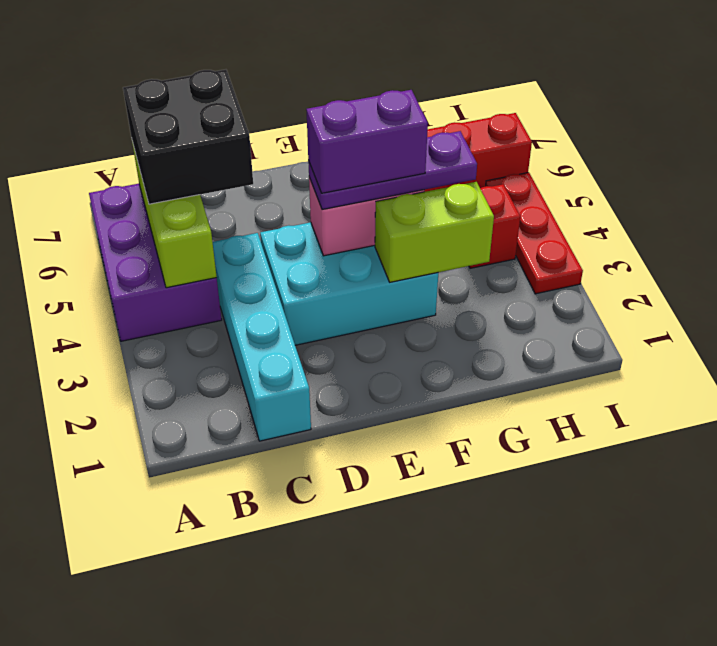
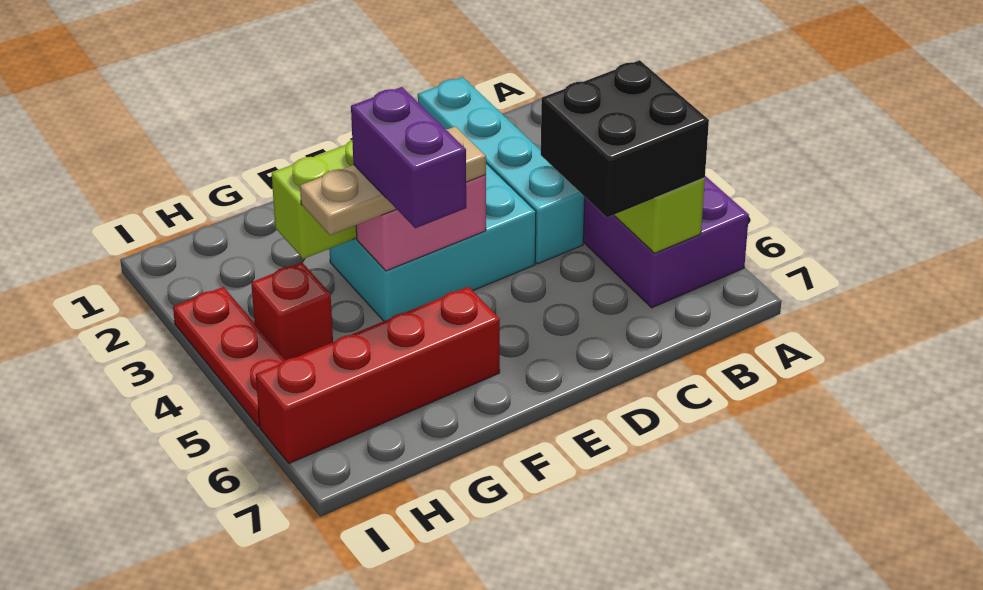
purple 1x3 plate [308,131,477,210] -> tan 1x3 plate [300,127,486,235]
purple 1x2 brick [306,90,428,193] -> purple 1x2 brick turned to [351,87,466,228]

